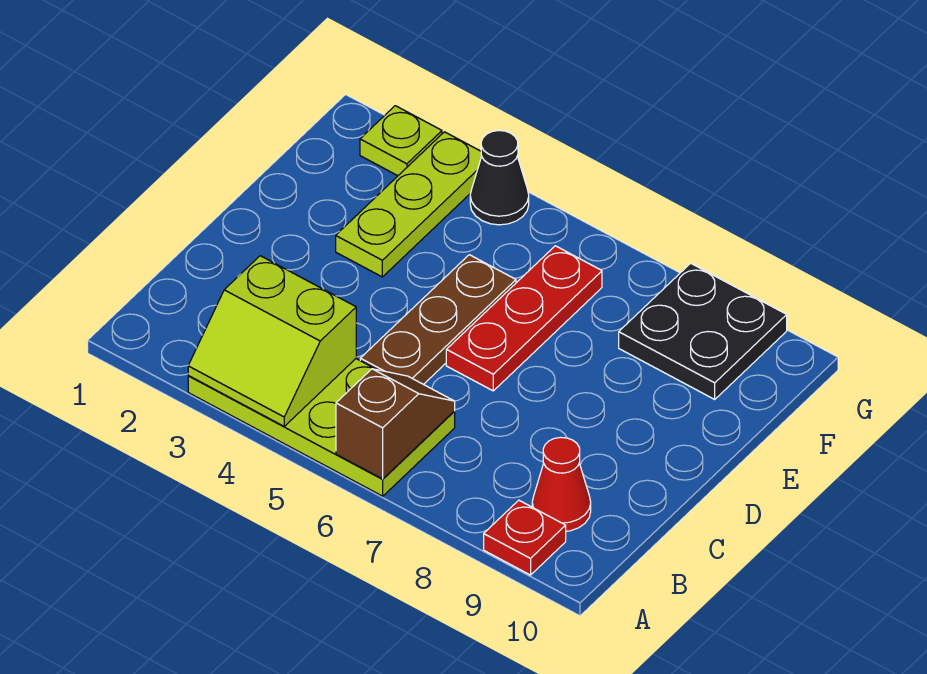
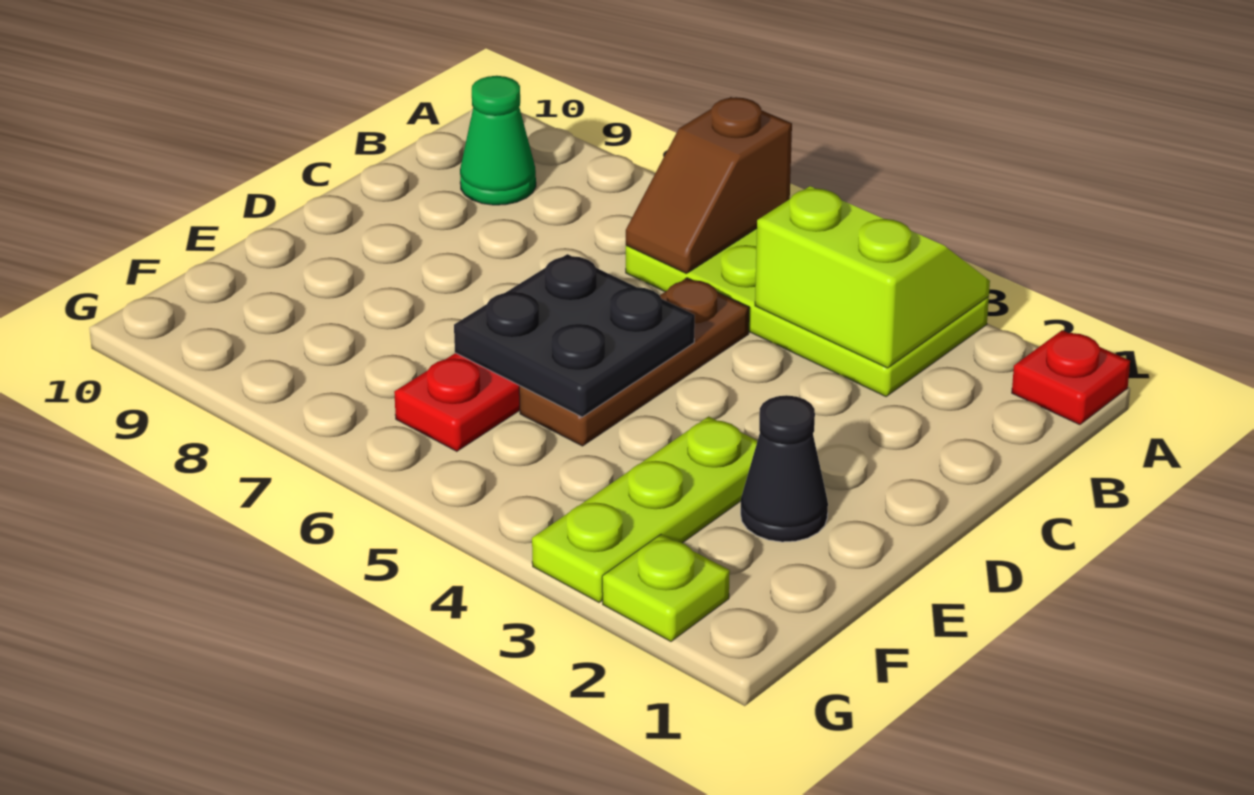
red 1x1 plate [484,500,566,575] -> red 1x1 plate moved to [1012,330,1130,425]
red 1x1 cone [532,437,591,531] -> green 1x1 cone [460,76,536,205]
black 2x2 plate [619,263,787,399] -> black 2x2 plate moved to [454,254,695,417]
black 1x1 cone [470,131,529,225] -> black 1x1 cone moved to [741,395,828,542]

